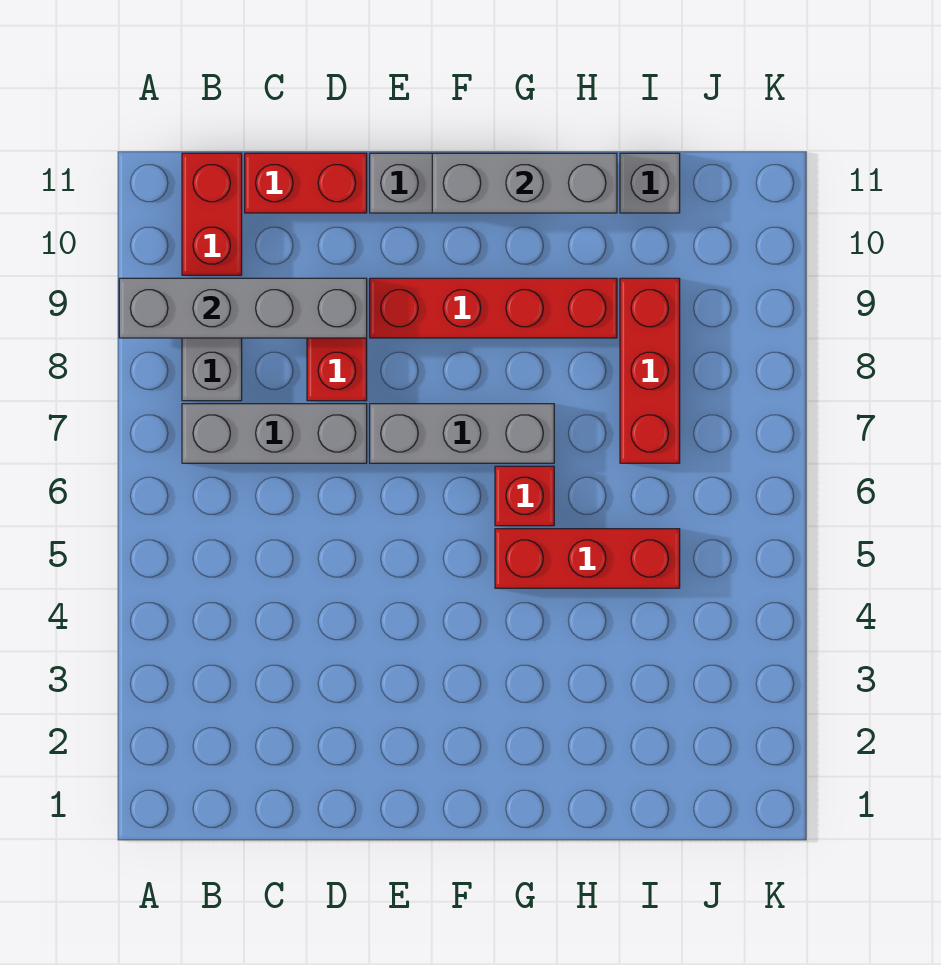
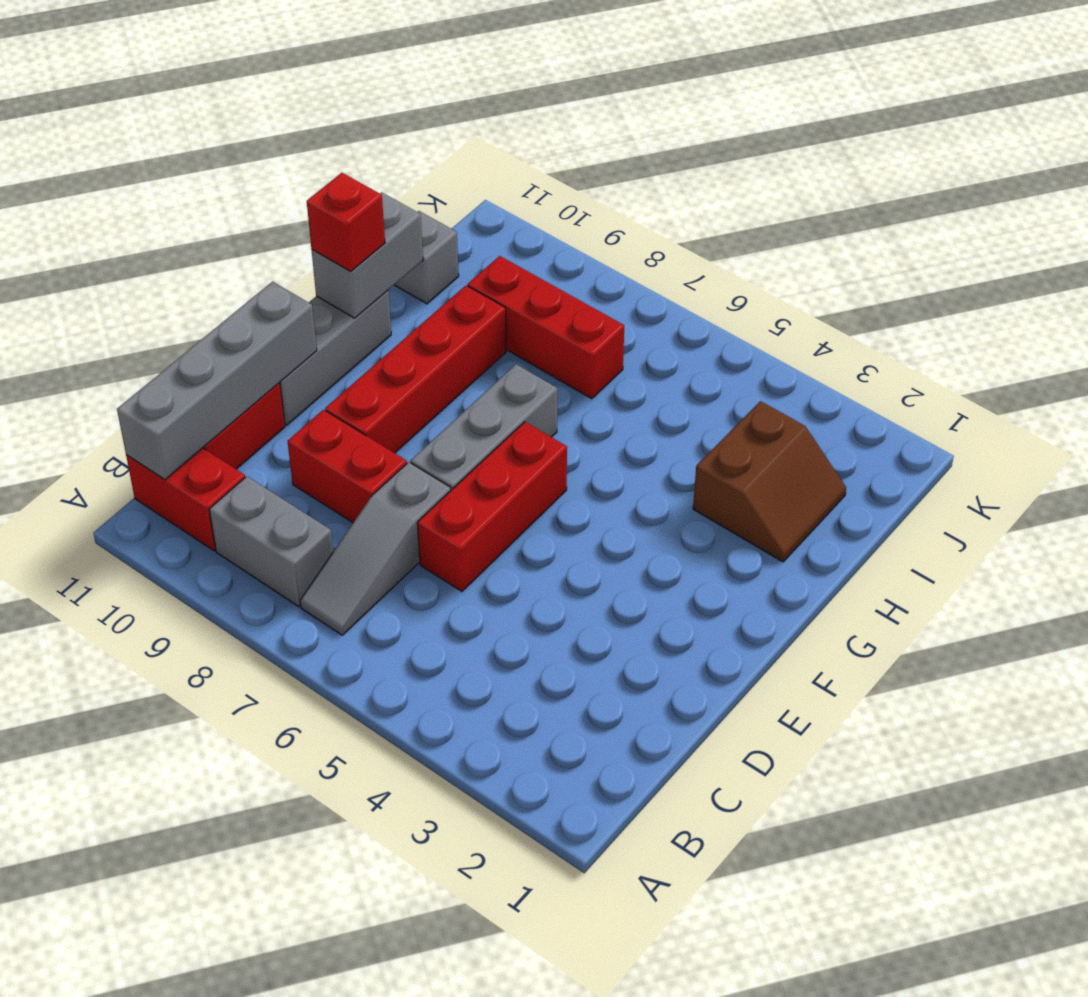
grey 1x4 brick [119,278,367,338] -> grey 1x4 brick moved to [117,282,317,480]
grey 1x3 brick [182,404,367,463] -> grey 1x3 slope [300,462,451,635]
grey 1x3 brick [432,153,617,213] -> grey 1x2 brick [312,192,423,318]
red 1x3 brick [495,529,680,588] -> red 1x3 brick moved to [417,422,567,592]
red 1x1 brick [495,466,554,526] -> red 1x1 brick moved to [307,173,385,271]
none -> brown 2x2 slope [693,401,846,562]

